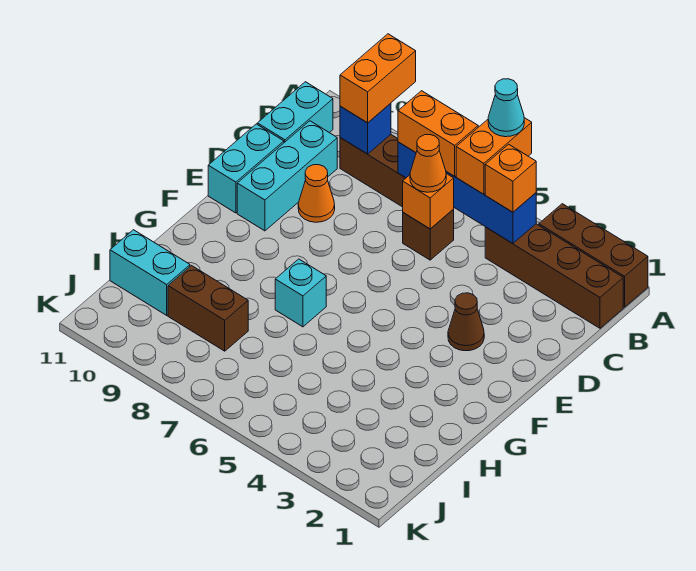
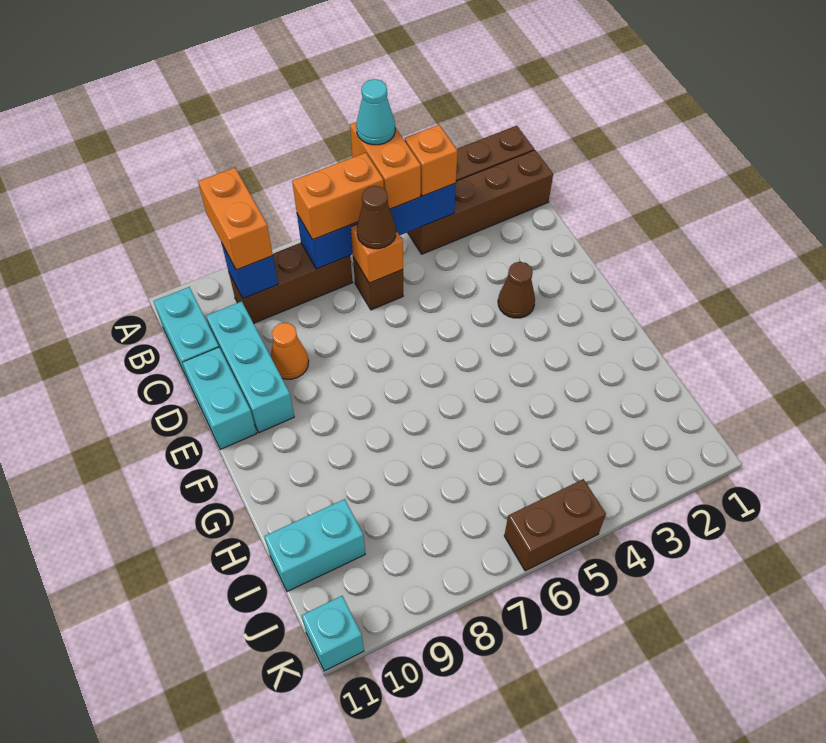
orange 1x1 cone [410,135,446,192] -> brown 1x1 cone [357,186,396,249]
cyan 1x1 brick [275,259,326,327] -> cyan 1x1 brick moved to [301,596,364,671]
brown 1x2 brick [168,266,248,351] -> brown 1x2 brick moved to [504,479,606,571]

